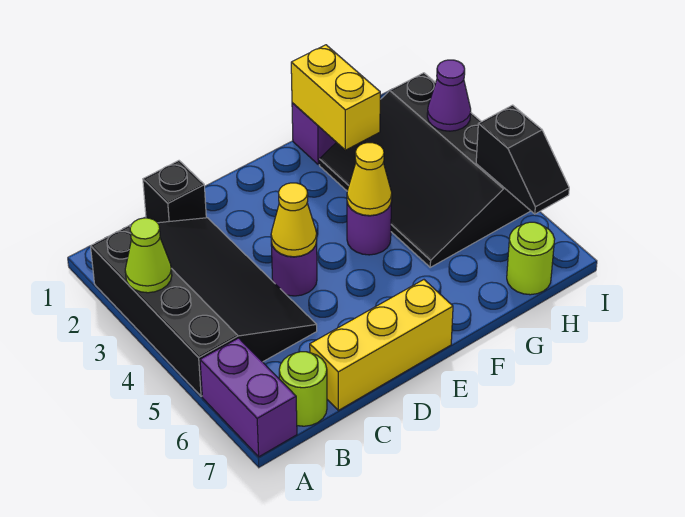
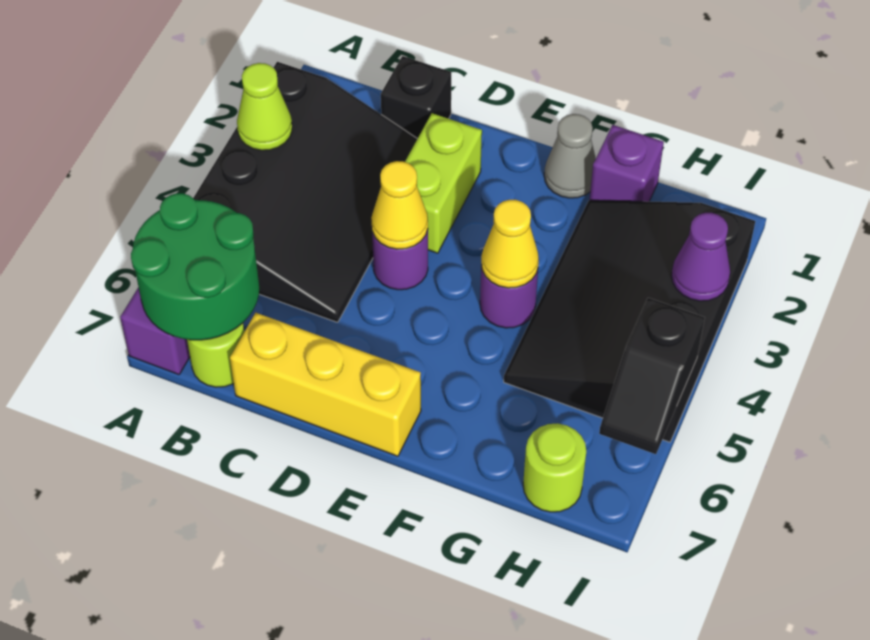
none -> green 2x2 round brick [131,193,259,340]
none -> lime 1x2 brick [405,113,482,253]
none -> grey 1x1 cone [544,114,596,198]
yellow 1x2 brick [291,45,380,150] -> none

